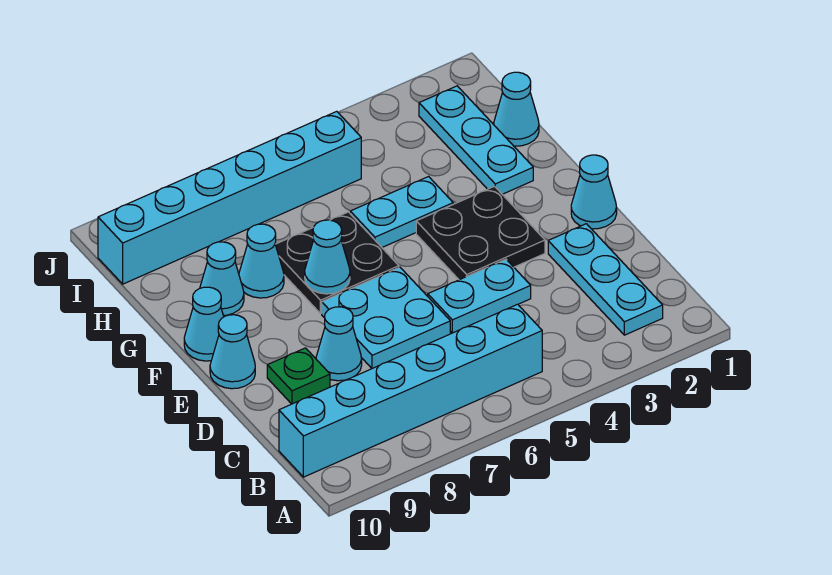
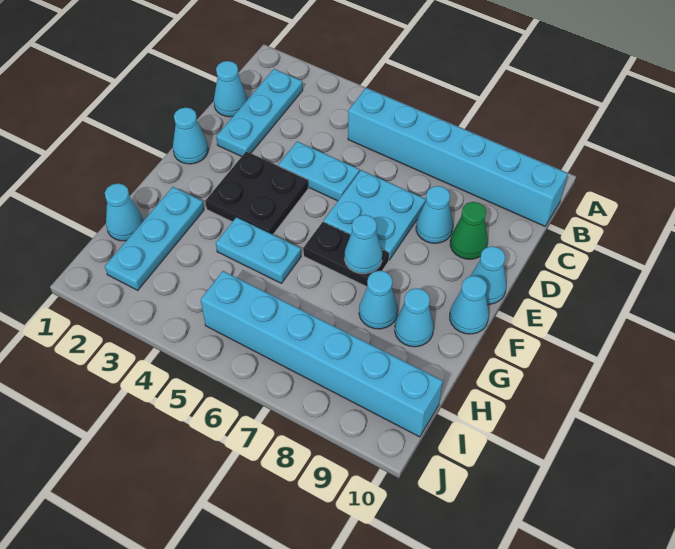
none -> cyan 1x1 cone [214,61,247,117]
green 1x1 plate [267,348,330,404] -> green 1x1 cone [450,202,488,259]
black 2x2 plate [275,212,399,314] -> black 1x2 plate [303,222,389,287]

